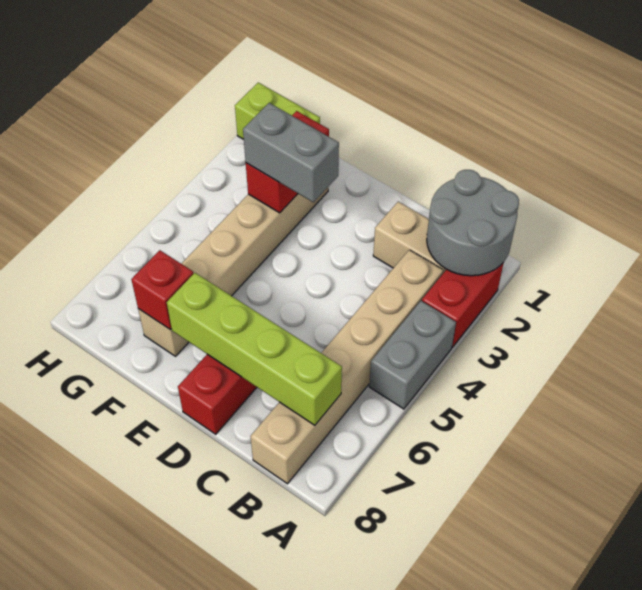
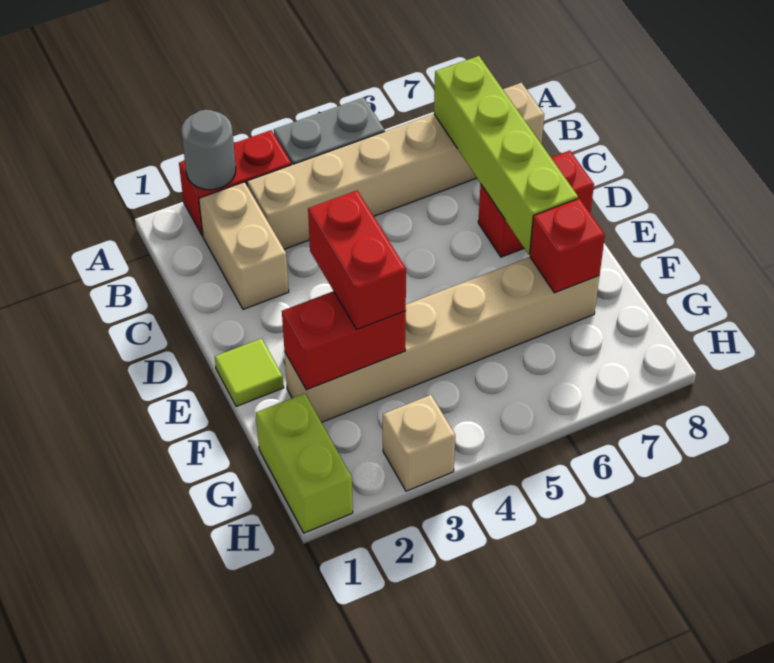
grey 2x2 round brick [427,170,519,276] -> grey 1x1 round brick [181,110,236,190]
none -> lime 1x1 tile [215,338,284,406]
grey 1x2 brick [243,103,339,202] -> red 1x2 brick [308,190,406,329]
none -> tan 1x1 brick [383,395,455,491]

